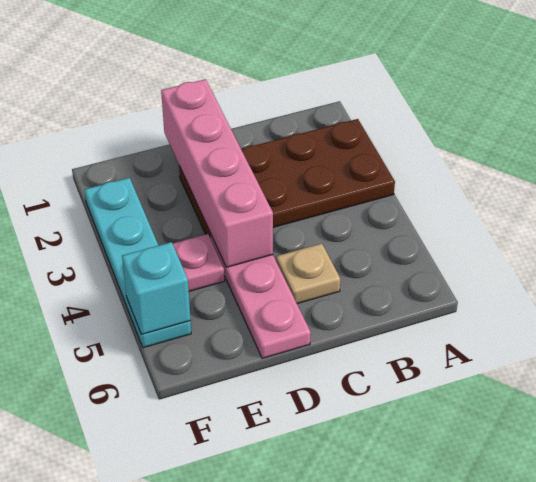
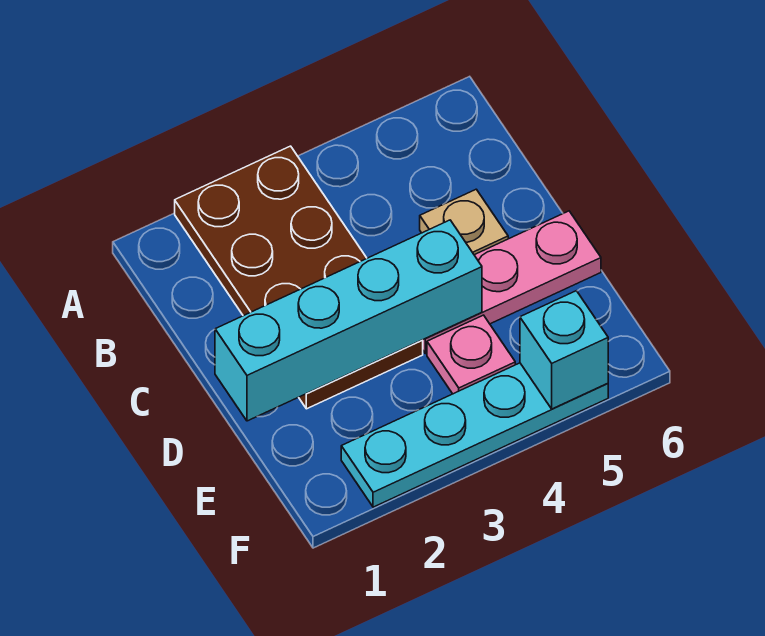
pink 1x4 brick [161,79,273,267] -> cyan 1x4 brick [215,220,482,421]

